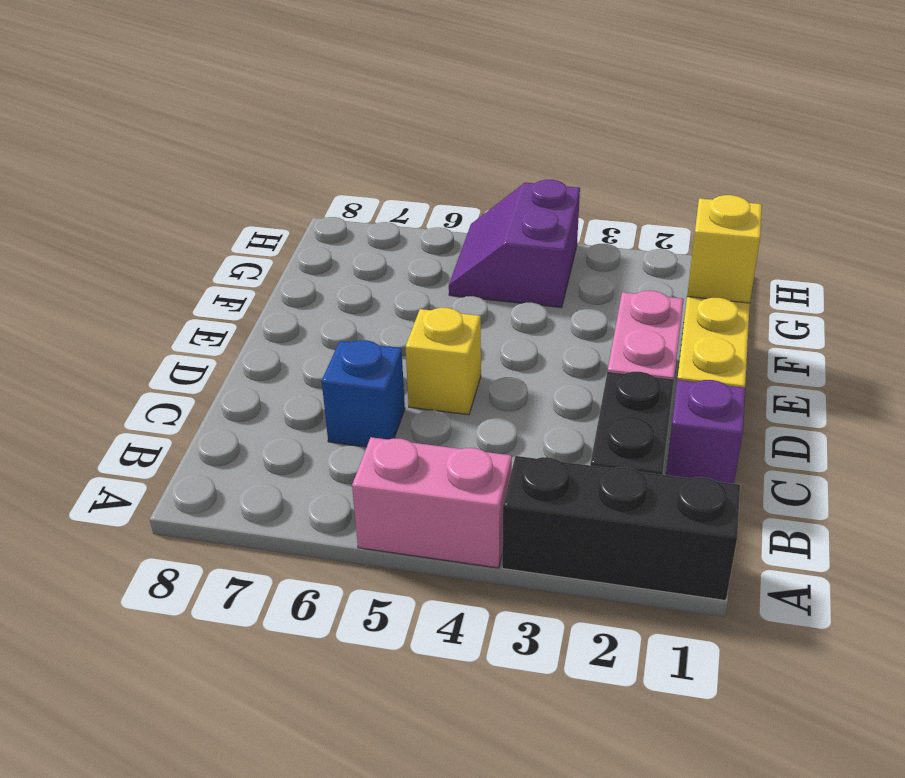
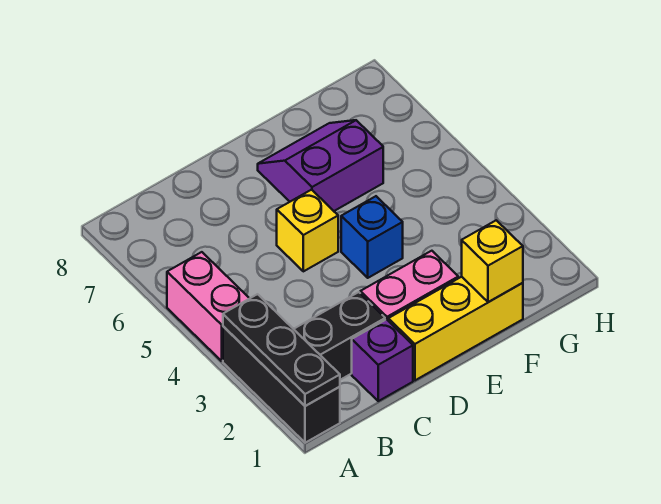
none -> black 1x3 plate [223,294,340,406]
blue 1x1 brick [322,340,405,447] -> blue 1x1 brick moved to [341,196,403,278]
purple 2x2 slope [449,180,580,308] -> purple 2x2 slope moved to [258,120,383,211]

